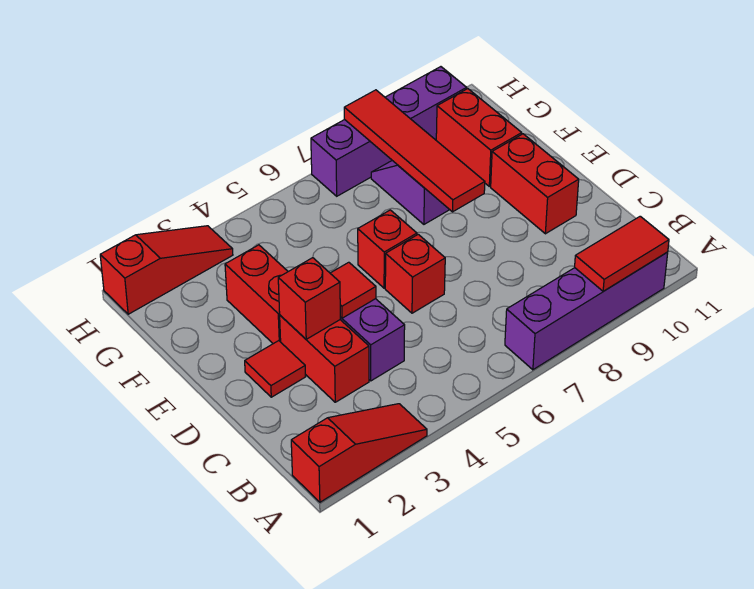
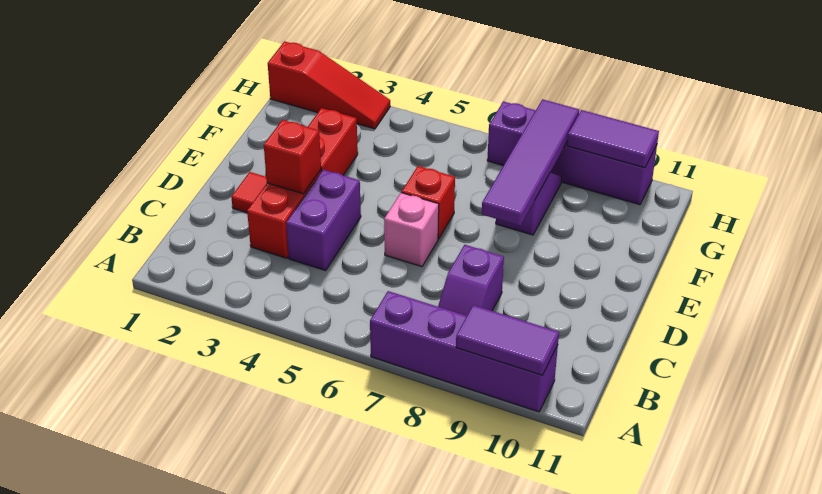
red 1x3 slope [291,404,427,502] -> none
red 1x2 tile [575,216,669,291] -> purple 1x2 tile [456,305,559,375]
none -> purple 1x2 slope [438,245,504,316]
red 1x1 tile [330,262,376,318] -> none
red 1x1 brick [385,234,445,313] -> pink 1x1 brick [384,193,439,267]
red 1x2 brick [491,134,579,234] -> none
red 1x4 tile [344,90,485,212] -> purple 1x4 tile [482,99,579,226]
red 1x2 brick [436,89,522,186] -> none
none -> purple 1x2 tile [567,110,659,168]

